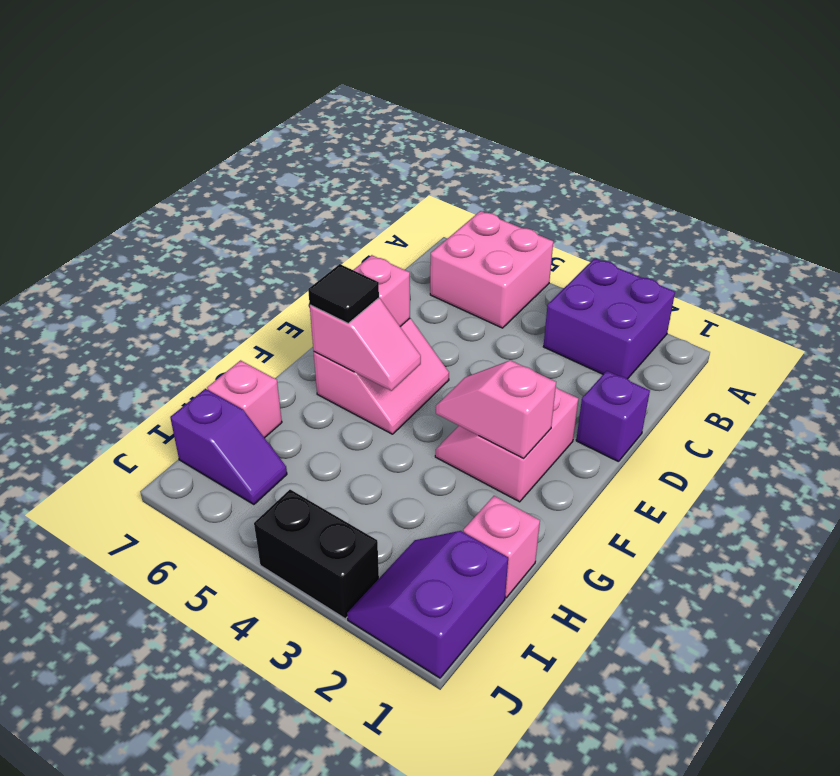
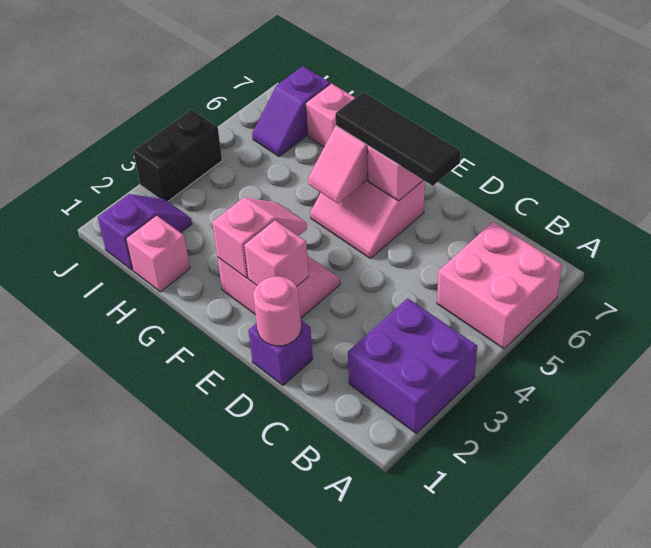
none -> pink 1x1 round brick [253,276,301,346]
none -> pink 1x1 brick [244,220,309,286]
black 1x1 tile [308,264,379,323] -> black 1x3 tile [335,92,461,186]
purple 2x2 slope [347,531,508,678] -> purple 1x2 slope [98,194,192,270]

